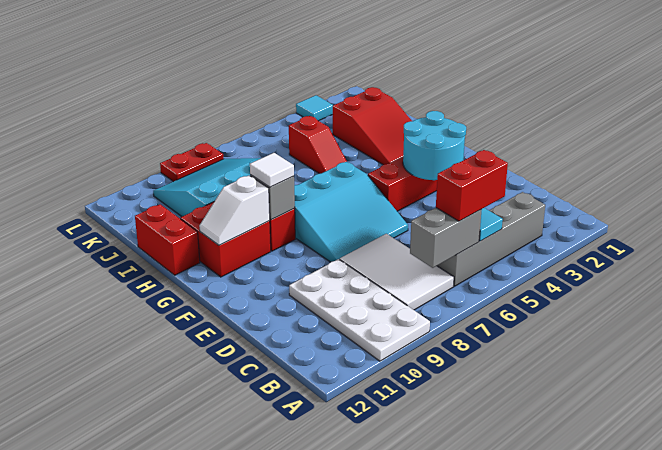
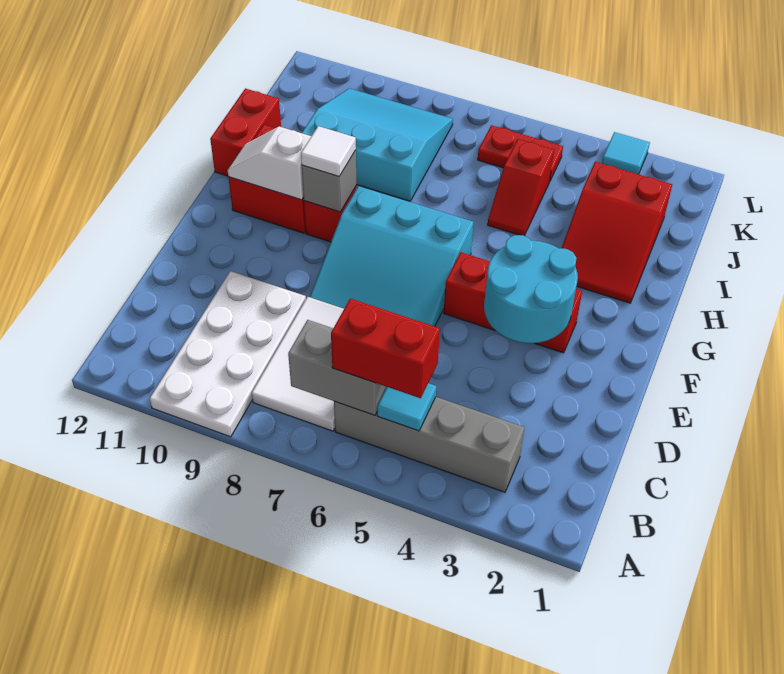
red 1x2 plate [160,143,223,182] -> red 1x2 plate moved to [478,125,563,181]

